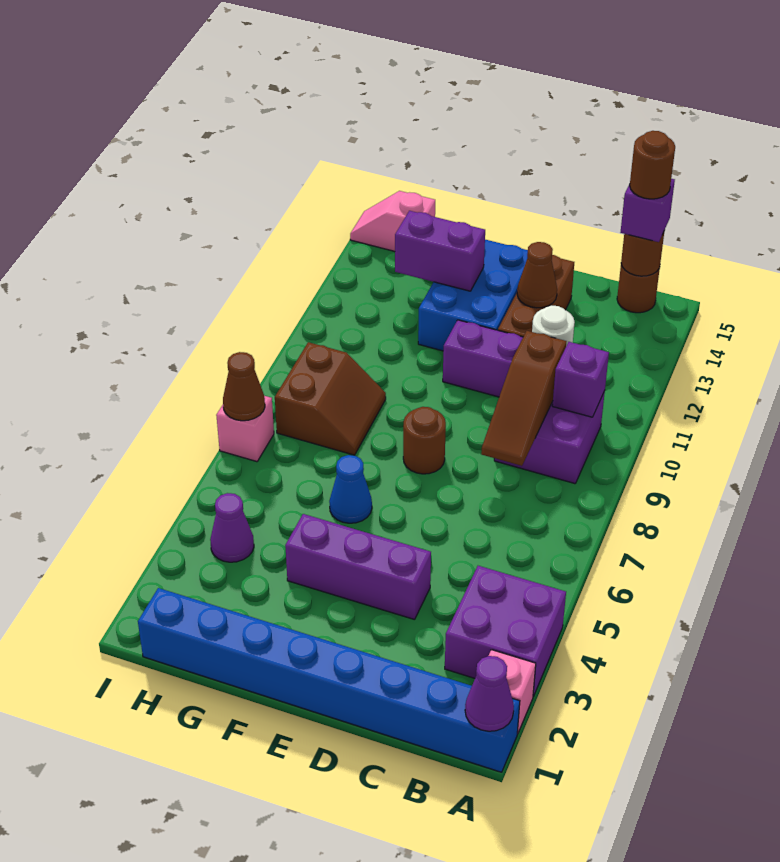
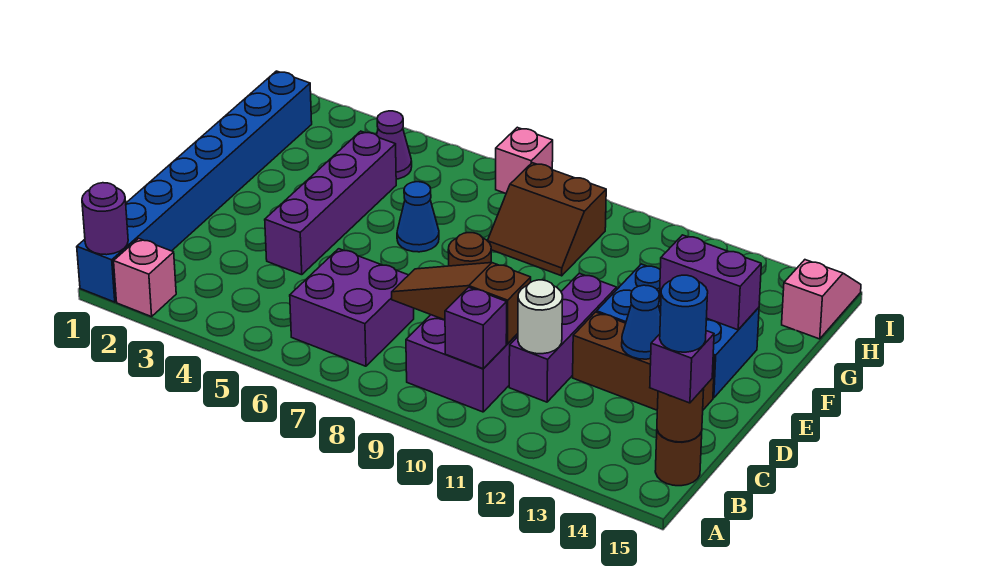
purple 1x1 cone [465,656,514,731] -> purple 1x1 round brick [82,183,128,255]
purple 2x2 brick [445,566,566,696] -> purple 2x2 brick moved to [290,249,414,366]
brown 1x1 round brick [630,131,675,199] -> blue 1x1 round brick [660,275,708,352]
purple 1x3 brick [285,514,431,620] -> purple 1x4 brick [265,131,396,275]
brown 1x1 cone [517,242,557,308] -> blue 1x1 cone [622,285,661,359]
purple 1x2 brick [395,211,485,291] -> purple 1x2 brick turned to [659,235,761,330]
brown 1x1 cone [223,352,265,421] -> none

